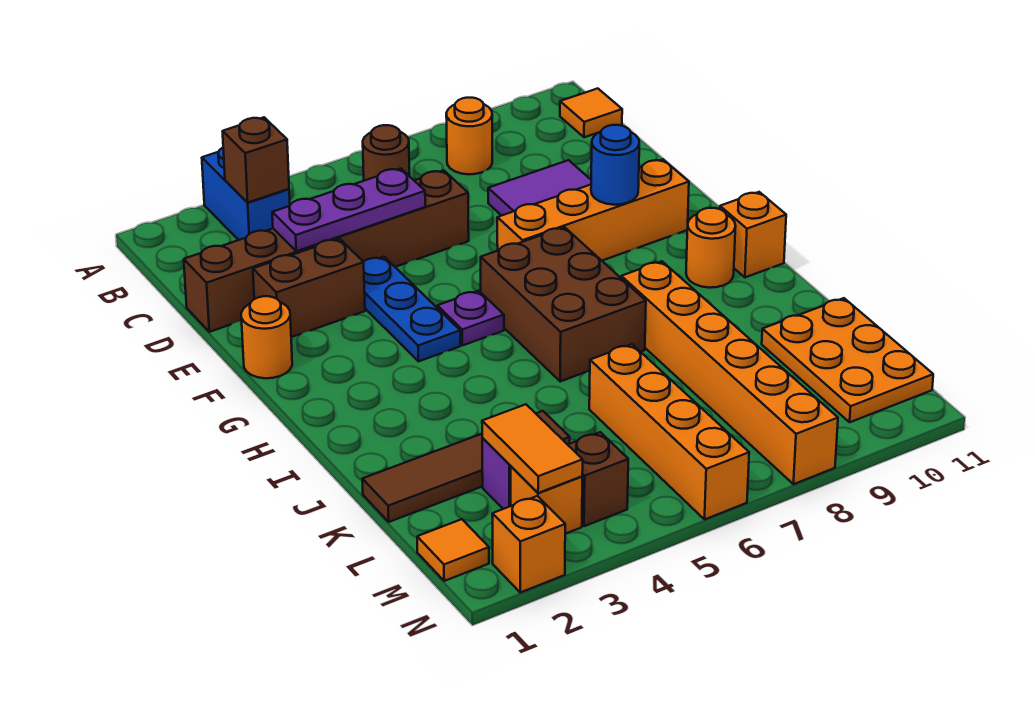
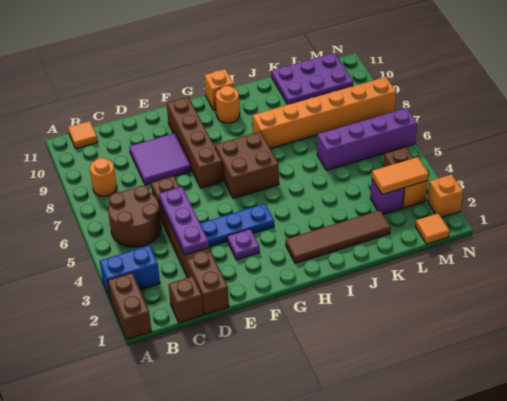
brown 1x1 brick [223,117,289,203] -> brown 1x1 brick moved to [168,276,203,323]
brown 1x1 round brick [363,125,410,181] -> brown 2x2 round brick [108,186,161,247]
brown 1x2 brick [253,239,365,337] -> brown 1x2 brick moved to [108,273,152,339]
orange 1x1 round brick [241,296,292,378] -> none
orange 1x4 brick [497,160,689,261] -> brown 1x4 brick [167,97,223,188]
blue 1x1 round brick [591,125,639,205] -> none
purple 1x1 plate [437,291,504,346] -> purple 1x1 plate moved to [227,229,260,260]
brown 2x3 brick [481,227,646,381] -> brown 2x2 brick [215,132,279,198]
brown 1x4 tile [362,411,570,522] -> brown 1x4 tile turned to [286,210,391,264]
orange 1x4 brick [589,344,749,520] -> purple 1x4 brick [317,108,417,170]
orange 2x3 plate [762,298,933,422] -> purple 2x3 plate [271,53,353,104]

